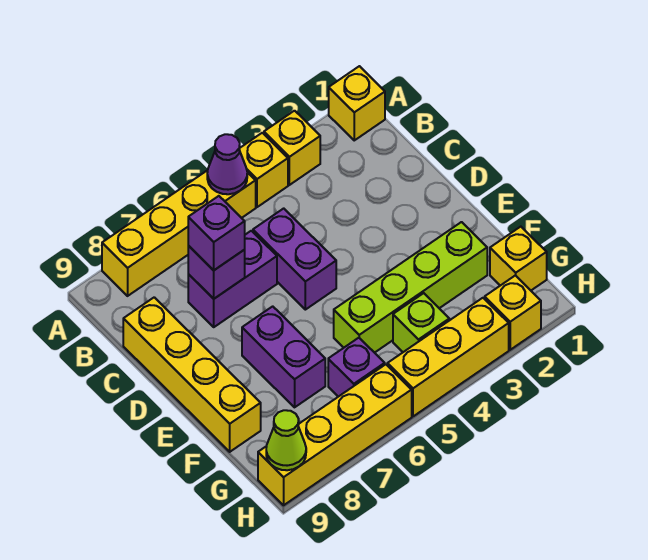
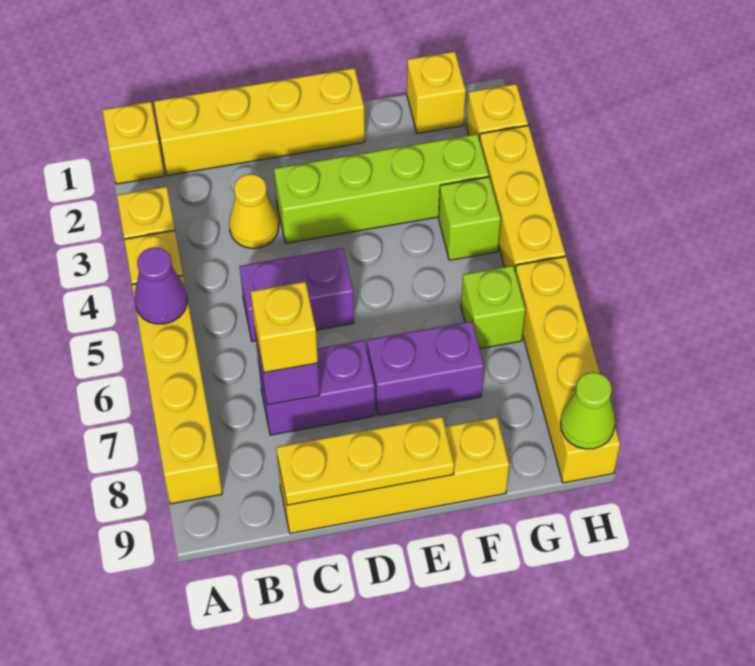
none -> yellow 1x4 brick [154,68,365,176]
none -> yellow 1x1 cone [229,174,279,248]
purple 1x2 brick [188,231,277,327] -> purple 1x2 brick turned to [258,340,375,435]
purple 1x1 brick [188,196,245,270] -> yellow 1x1 brick [251,282,318,373]
none -> yellow 1x3 plate [276,417,454,505]
lime 1x4 brick [334,222,487,353] -> lime 1x4 brick turned to [274,134,489,243]
purple 1x1 brick [328,338,385,397] -> lime 1x1 brick [461,266,525,349]

